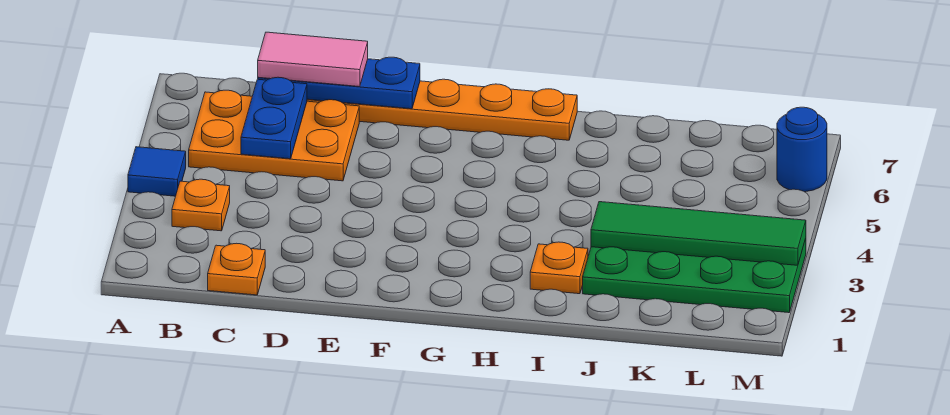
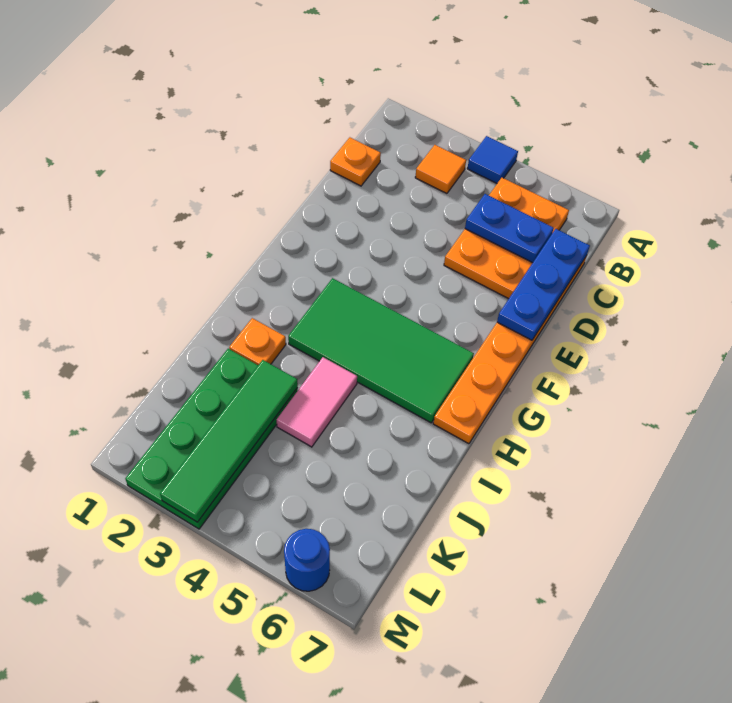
orange 1x1 plate [172,179,230,231] -> orange 1x1 tile [415,145,466,193]
pink 1x2 tile [258,32,368,87] -> pink 1x2 tile moved to [277,357,357,447]
none -> green 2x4 tile [288,278,474,423]

